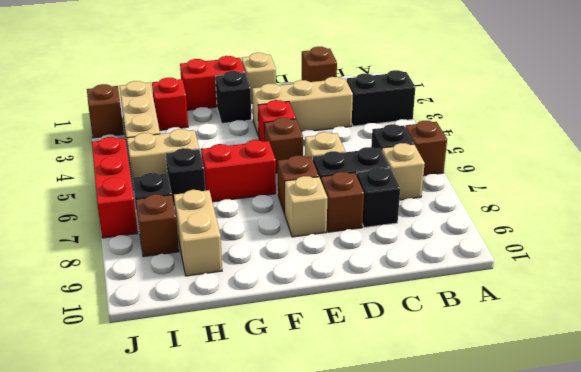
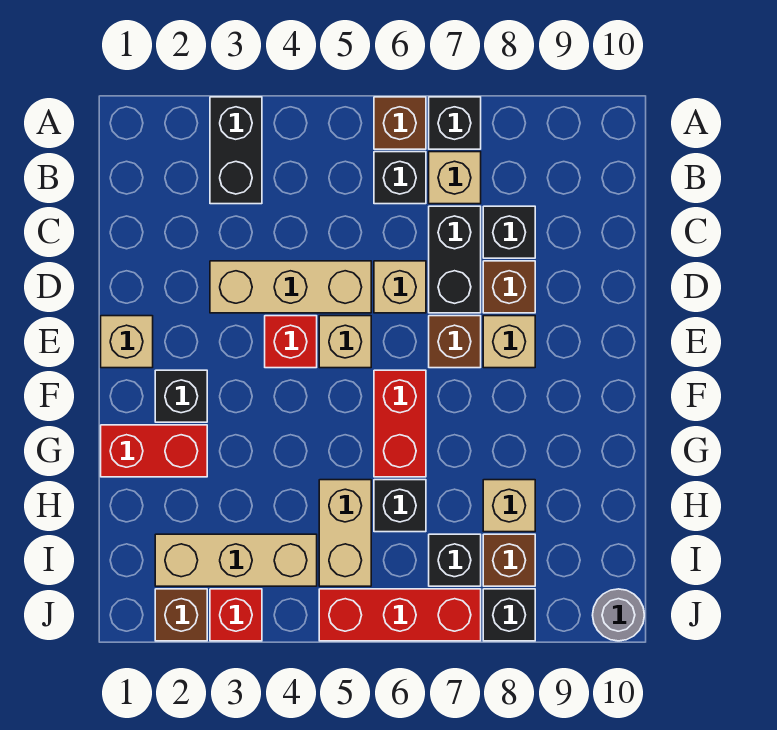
none -> black 1x1 brick [429,97,481,149]
brown 1x1 brick [302,47,337,82] -> none
tan 1x3 brick [252,77,353,136] -> tan 1x3 brick turned to [210,261,371,313]
brown 1x1 brick [264,118,303,173] -> tan 1x1 brick [319,316,371,368]
red 1x2 brick [180,56,245,110] -> red 1x2 brick turned to [101,425,207,477]
red 1x1 brick [152,78,188,130] -> red 1x1 brick moved to [210,589,262,641]
tan 1x2 brick [174,190,222,276] -> tan 1x1 brick [483,480,535,532]
none -> black 1x1 brick [483,589,535,641]
none -> grey 1x1 round brick [593,589,644,641]

